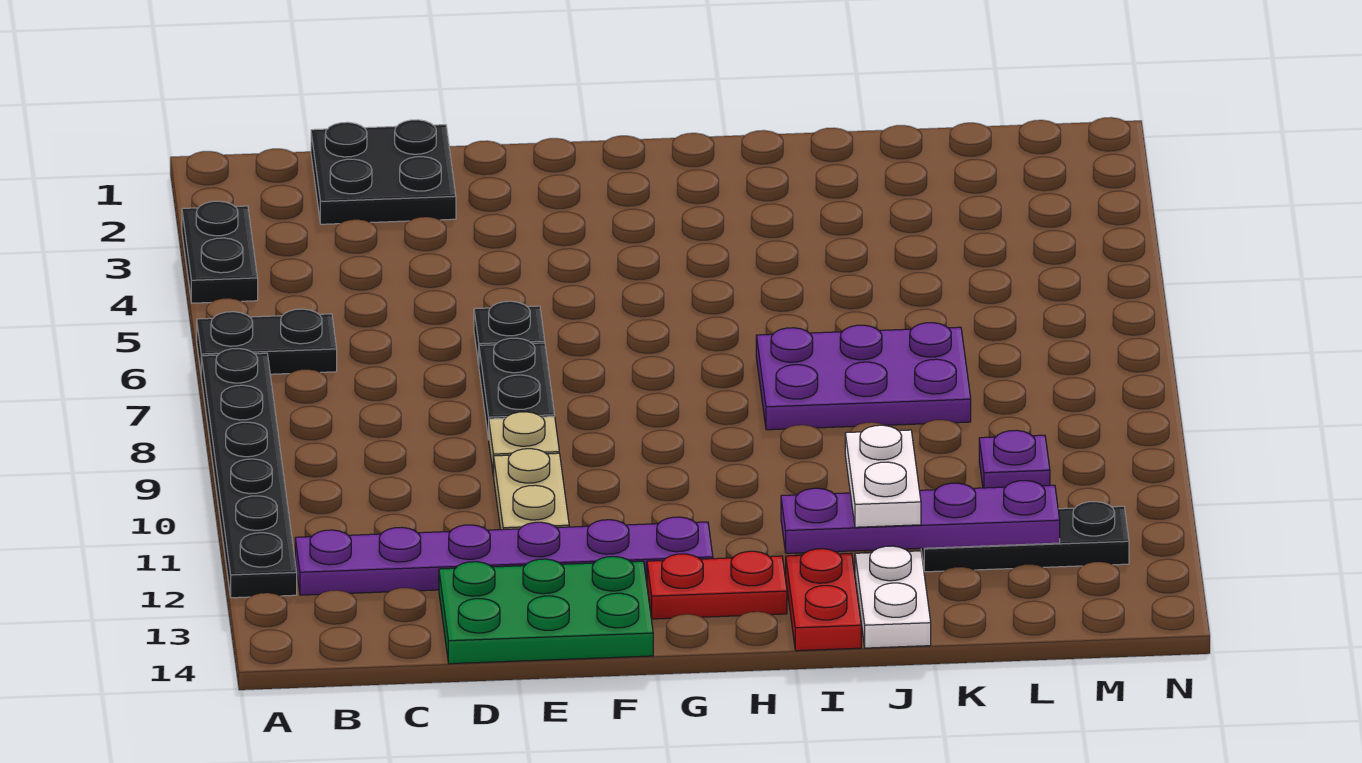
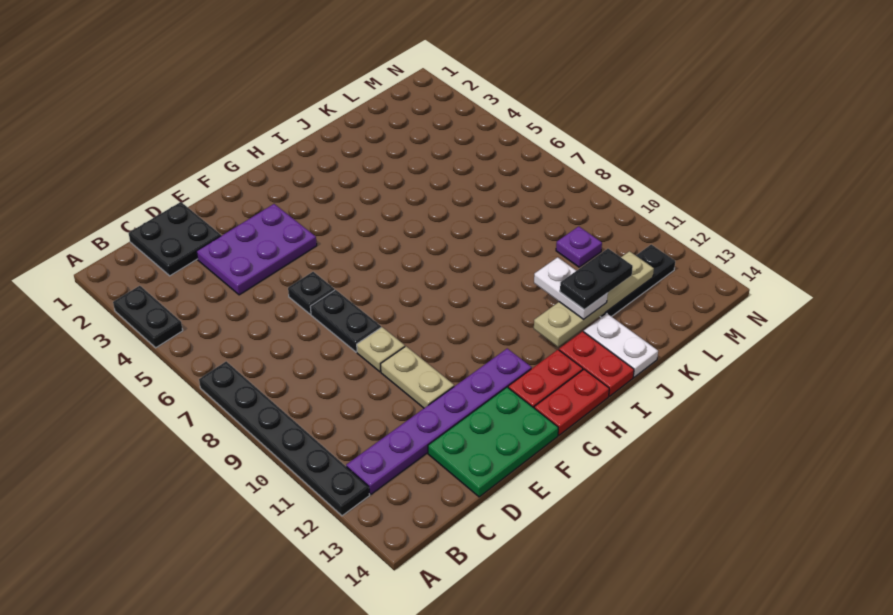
black 1x2 plate [197,309,337,374] -> black 1x2 plate moved to [560,249,633,310]
none -> red 1x2 plate [534,369,609,435]
purple 2x3 plate [756,323,971,430] -> purple 2x3 plate moved to [197,204,317,295]
purple 1x4 plate [781,481,1060,553] -> tan 1x4 plate [534,251,654,347]

